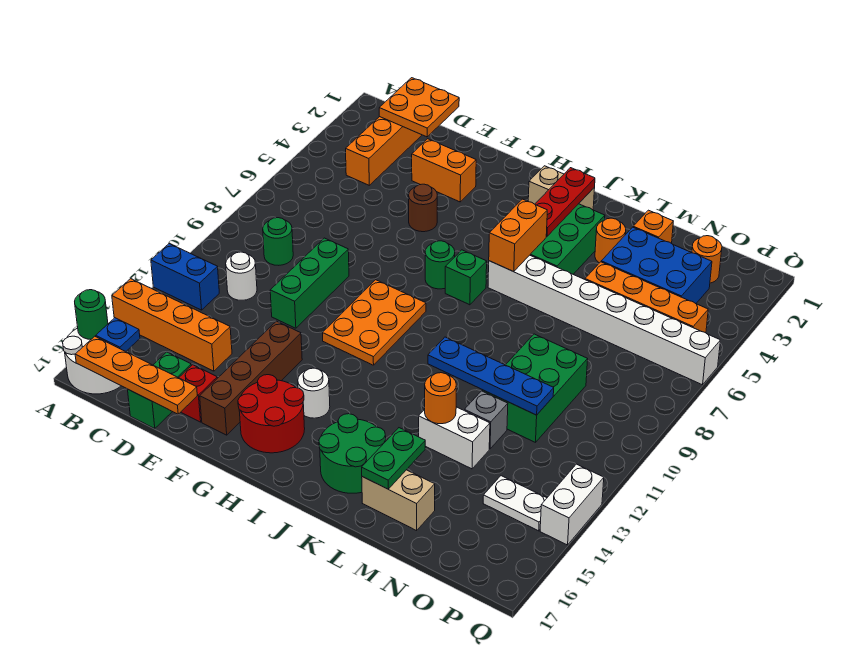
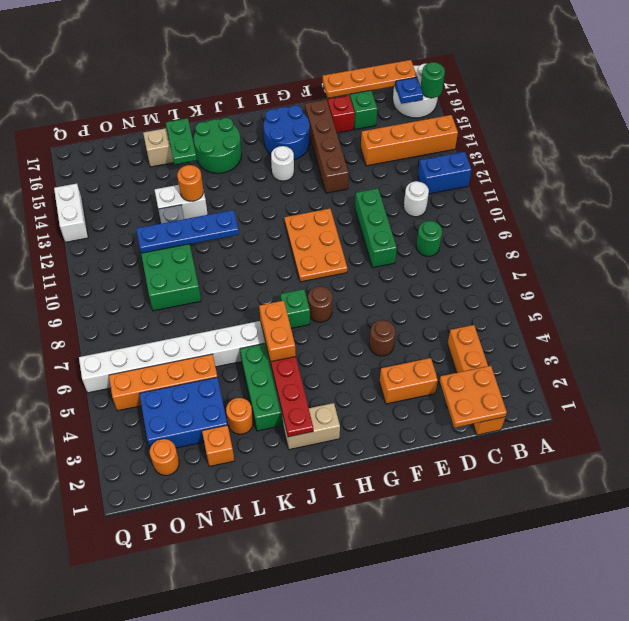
red 2x2 round brick [238,375,305,453] -> blue 2x2 round brick [264,105,310,160]
green 1x1 round brick [425,241,455,289] -> brown 1x1 round brick [308,286,332,322]
white 1x2 plate [483,476,547,531] -> none

